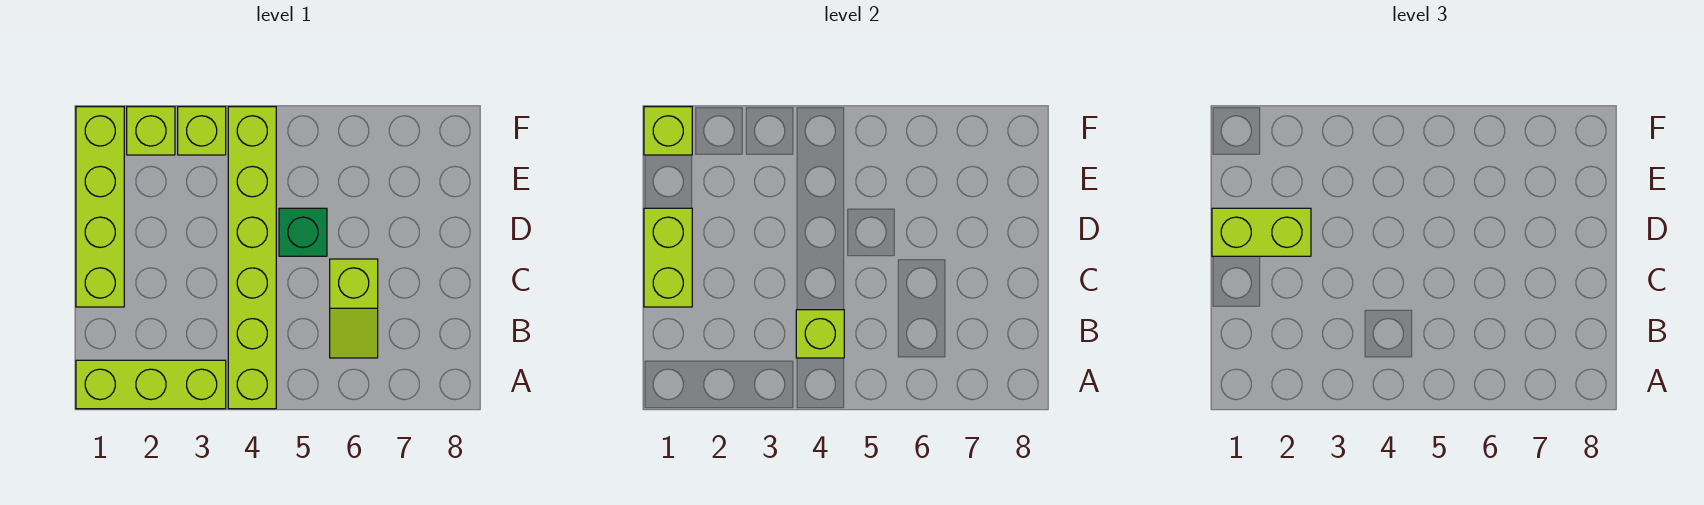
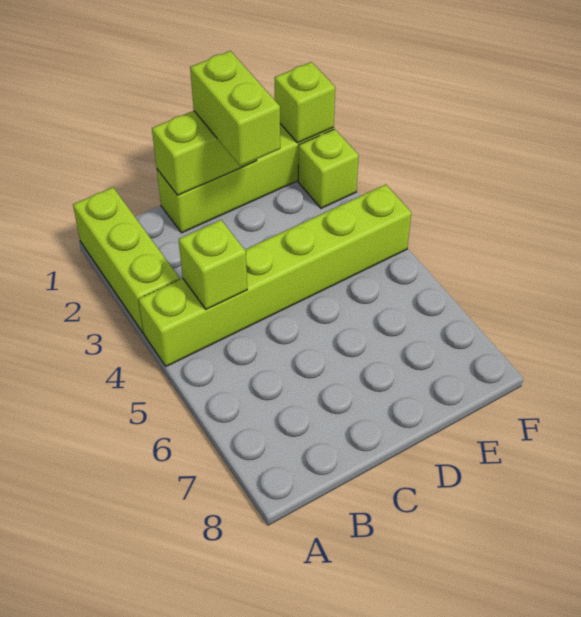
lime 1x2 slope [330,259,378,358] -> none
green 1x1 brick [279,208,327,256] -> none
lime 1x1 brick [178,107,226,155] -> none

